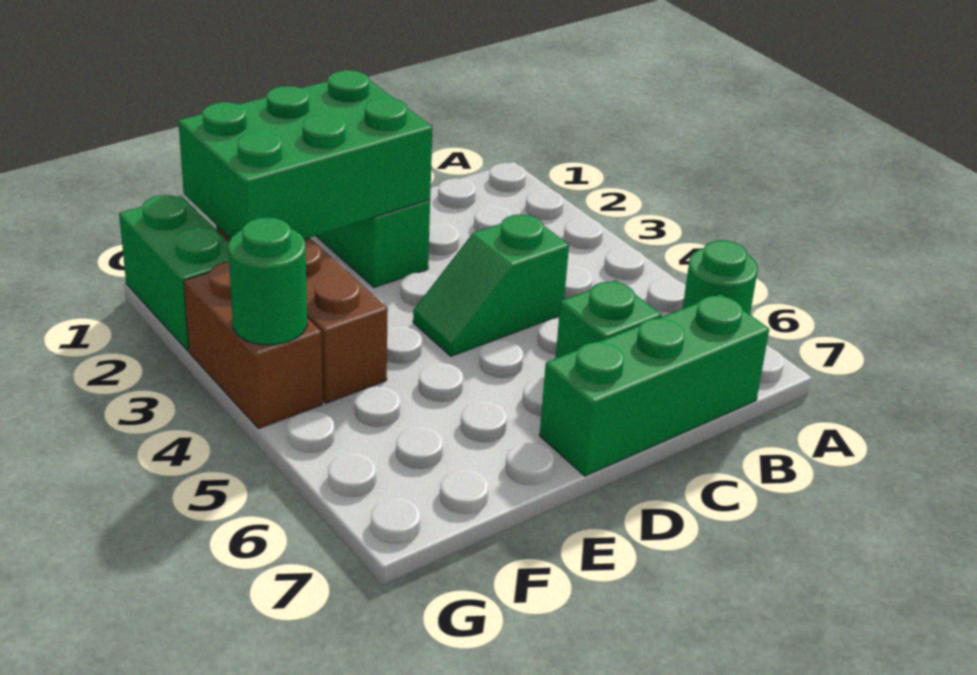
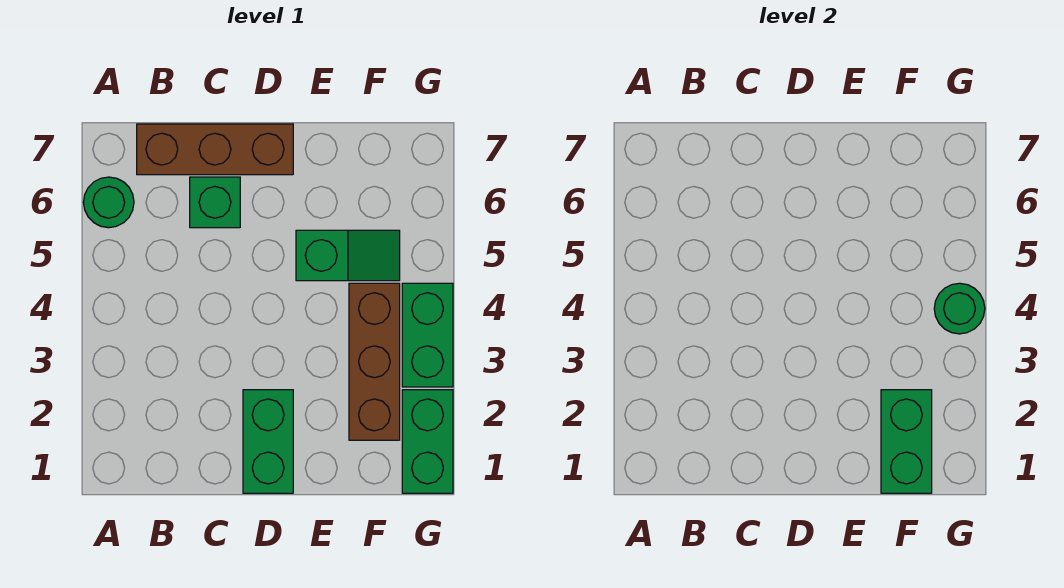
green 1x3 brick [540,294,769,476] -> brown 1x3 brick [137,124,293,175]
green 1x2 slope [413,214,569,356] -> green 1x2 slope moved to [296,230,400,281]
green 2x3 brick [178,70,432,239] -> green 1x2 brick [881,390,932,493]
brown 1x2 brick [184,262,322,429] -> green 1x2 brick [402,283,453,387]

